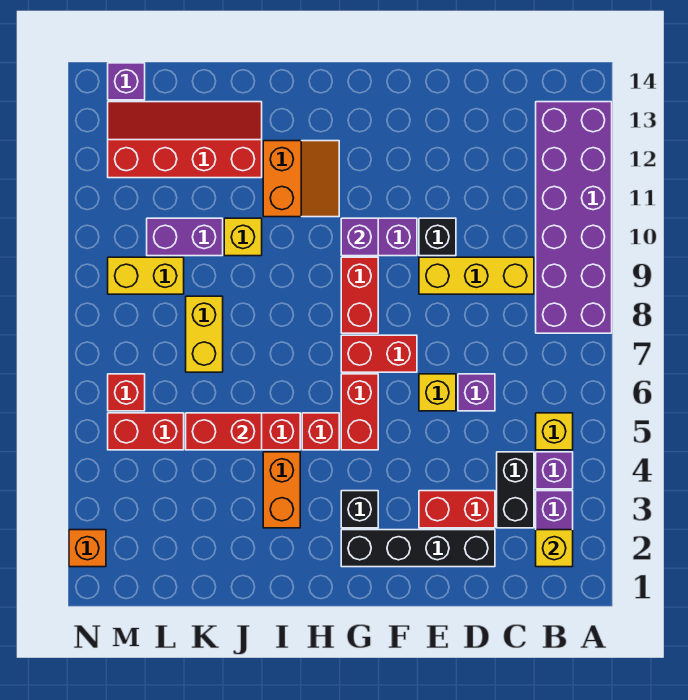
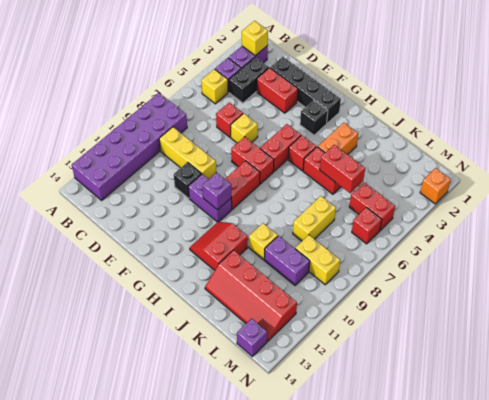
purple 1x1 brick [458,374,495,411] -> red 1x1 brick [216,102,243,137]
orange 2x2 slope [263,141,339,217] -> red 2x2 slope [190,222,248,271]

